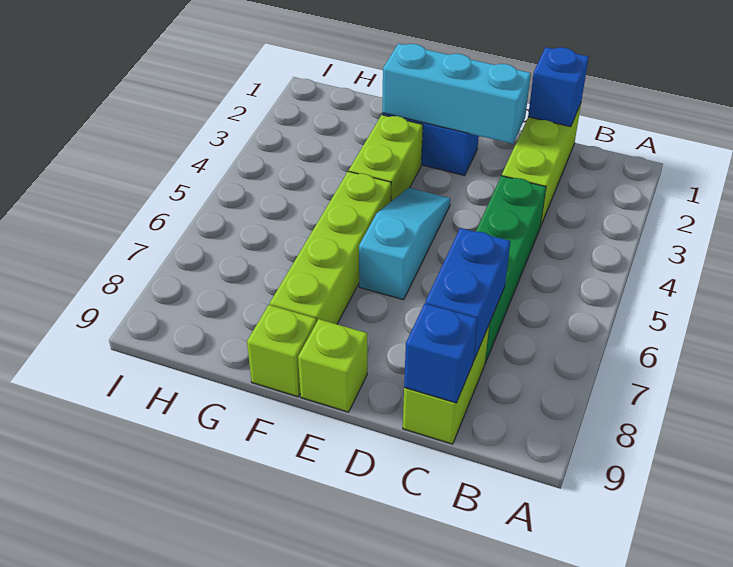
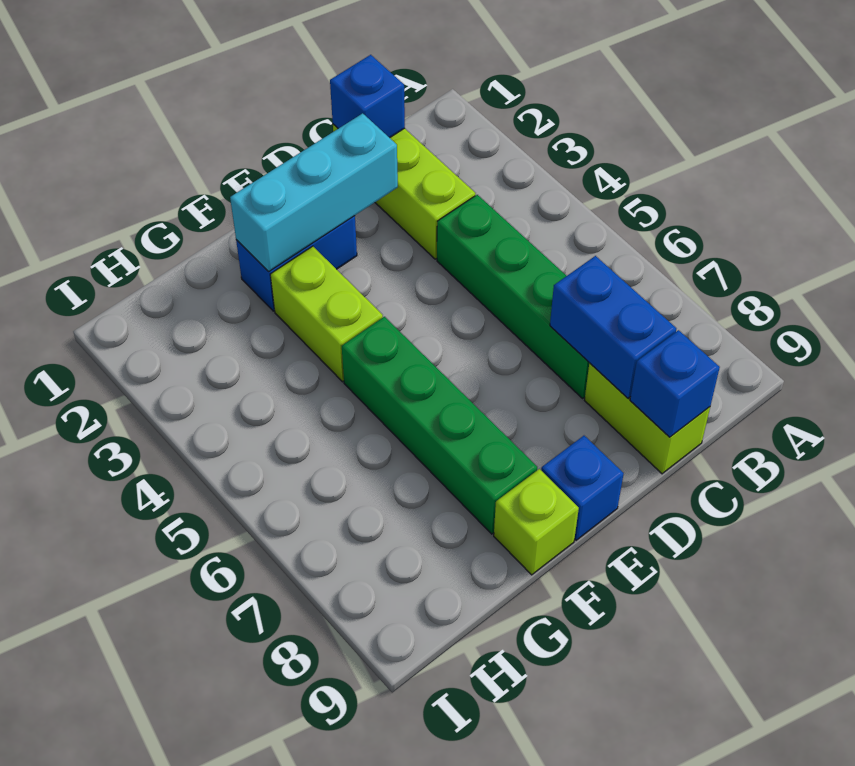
cyan 1x3 slope [359,188,450,300] -> none
lime 1x1 brick [298,319,367,412] -> blue 1x1 brick [541,436,624,540]
lime 1x4 brick [270,171,391,324] -> green 1x4 brick [342,317,537,534]

